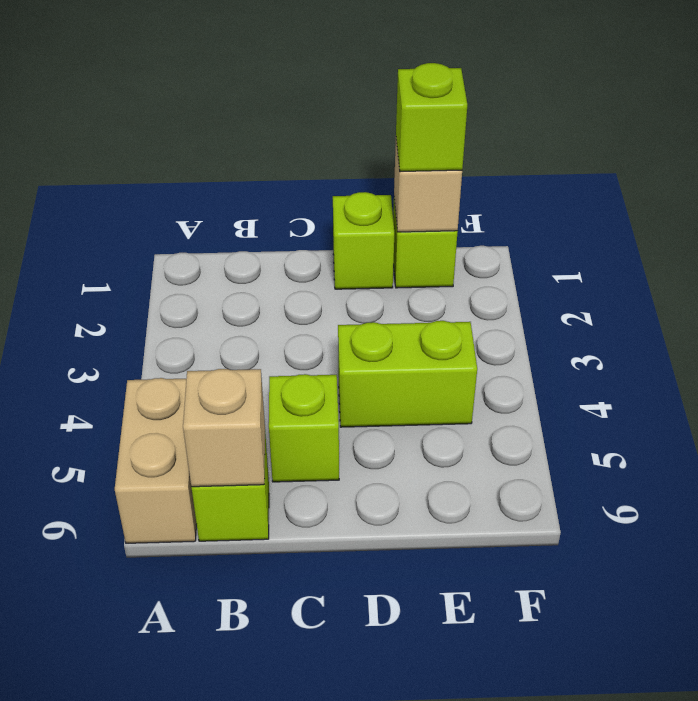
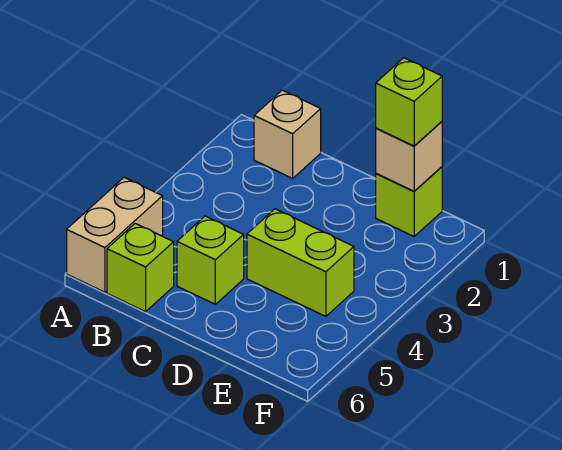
tan 1x1 brick [183,369,265,487] -> tan 1x1 brick moved to [254,90,321,178]
lime 1x1 brick [333,192,394,289] -> none

